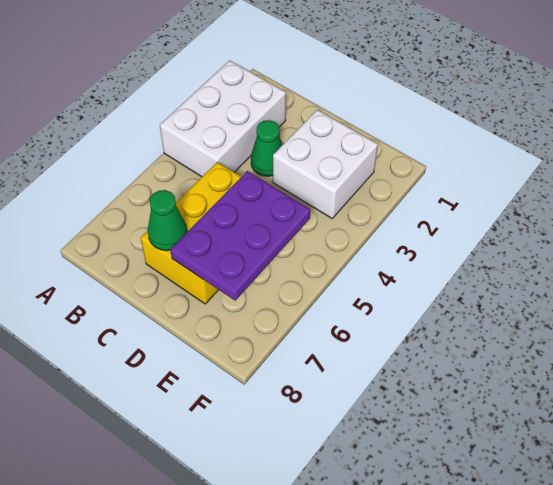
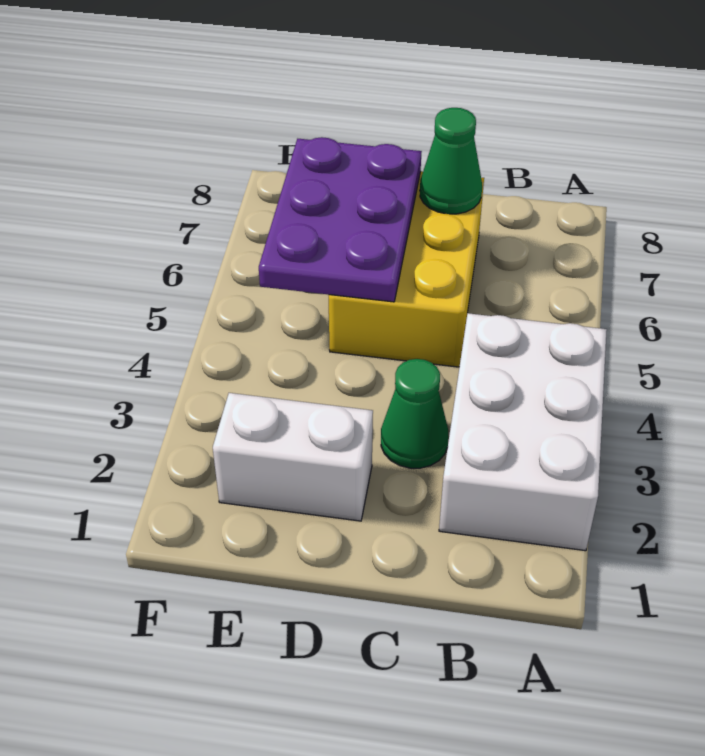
white 2x2 brick [273,110,378,218] -> white 1x2 brick [213,393,373,521]

